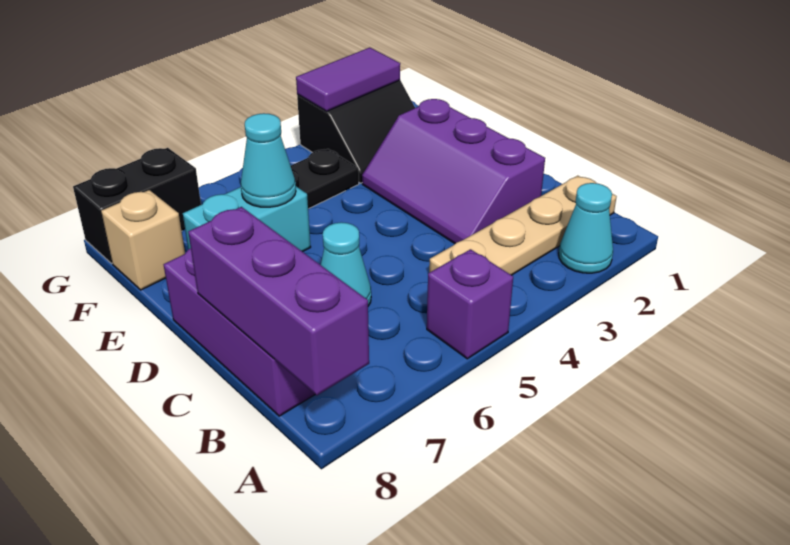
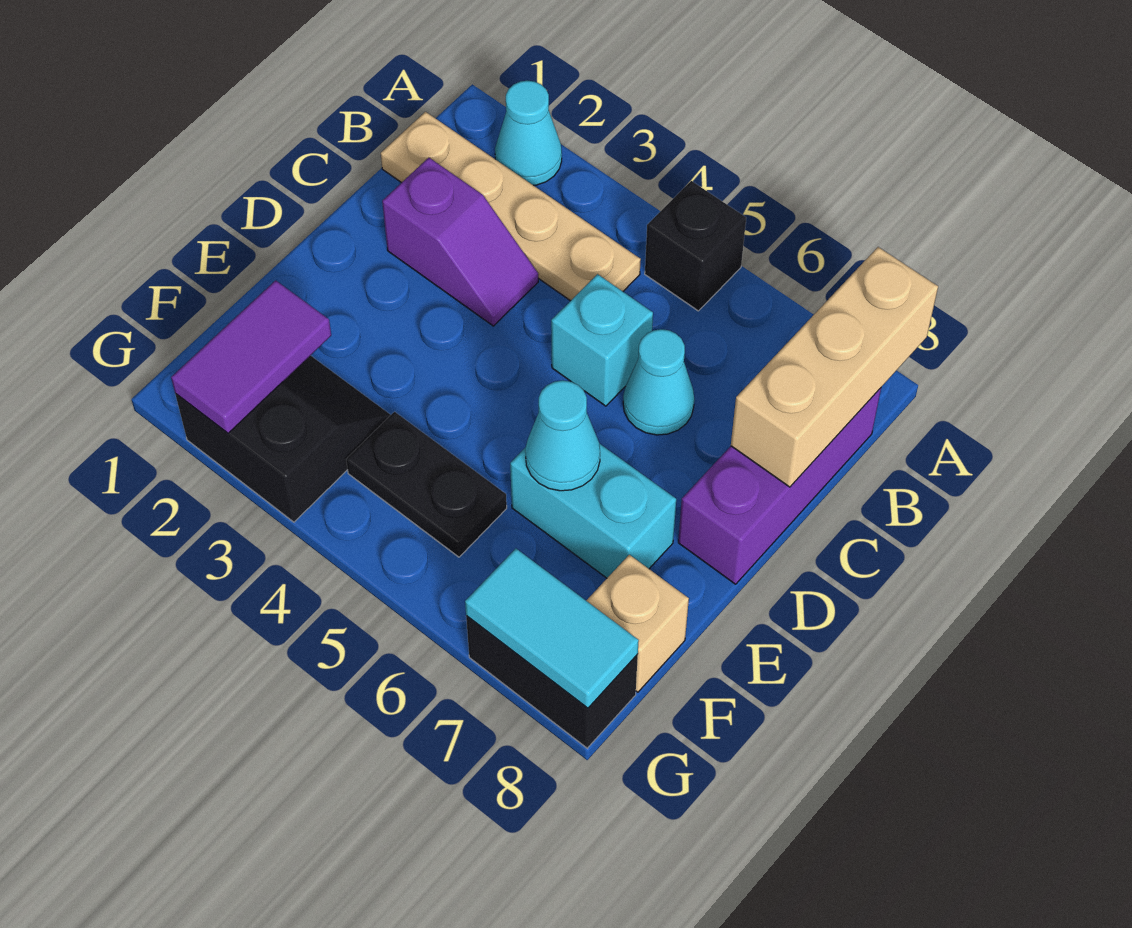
purple 1x1 brick [427,249,513,359] -> black 1x1 brick [645,181,746,311]
purple 1x3 brick [188,207,369,395] -> tan 1x3 brick [731,247,938,487]
purple 2x3 slope [362,99,545,244] -> purple 1x2 slope [382,158,538,326]
none -> cyan 1x1 brick [551,274,653,406]
purple 1x2 tile [296,48,400,111] -> purple 1x2 tile turned to [171,280,331,433]
none -> cyan 1x2 tile [465,549,639,708]

